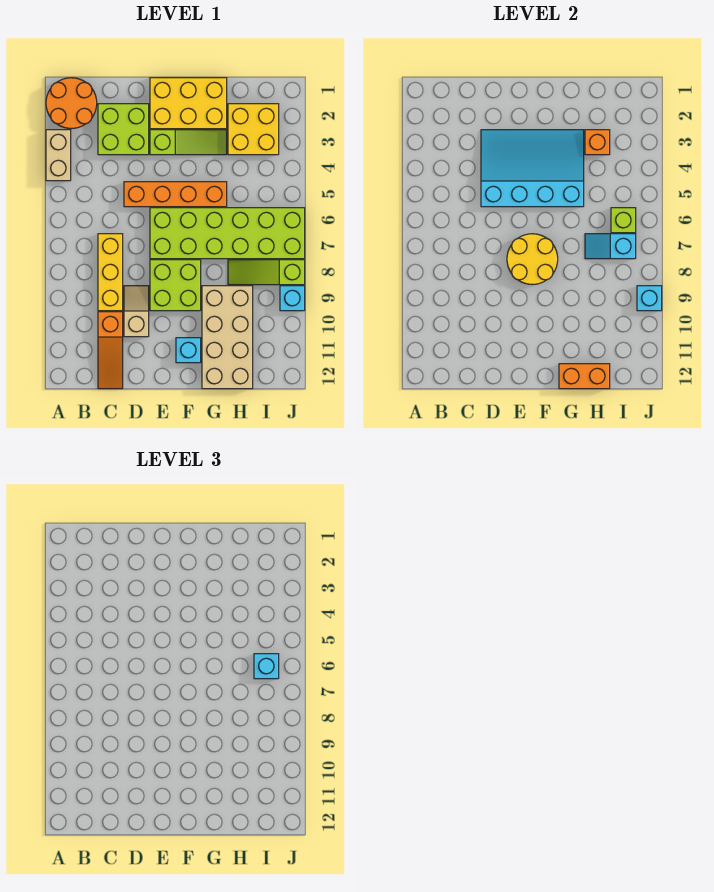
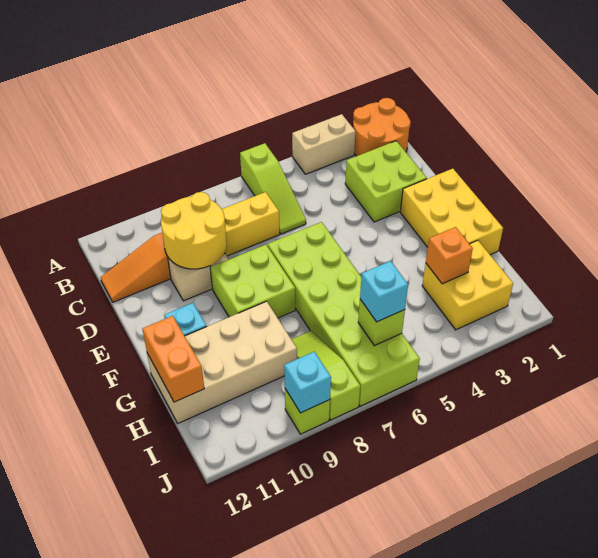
cyan 3x4 slope [481,130,584,207] -> none
orange 1x4 brick [124,182,227,207] -> none
lime 1x3 slope [150,130,227,155] -> lime 1x3 slope moved to [240,143,306,234]
yellow 2x2 round brick [507,234,558,284] -> yellow 2x2 round brick moved to [161,192,227,269]
cyan 1x2 slope [585,234,636,259] -> none
cyan 1x1 brick [280,286,305,311] -> lime 1x1 brick [285,389,330,434]

